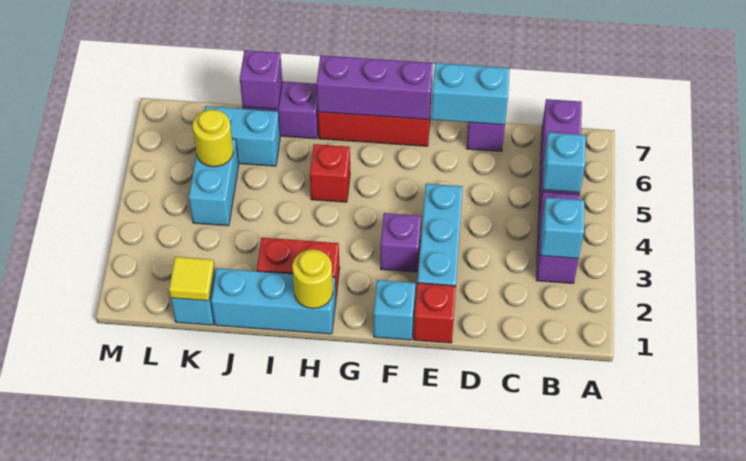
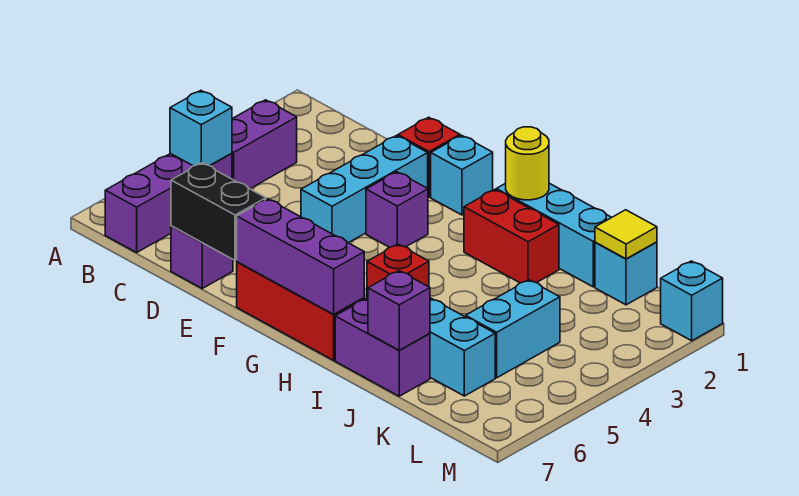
cyan 1x1 brick [541,197,584,258] -> cyan 1x1 brick moved to [661,261,723,341]
cyan 1x2 brick [431,63,510,125] -> black 1x2 brick [171,163,266,261]
yellow 1x1 round brick [193,110,233,167] -> none

